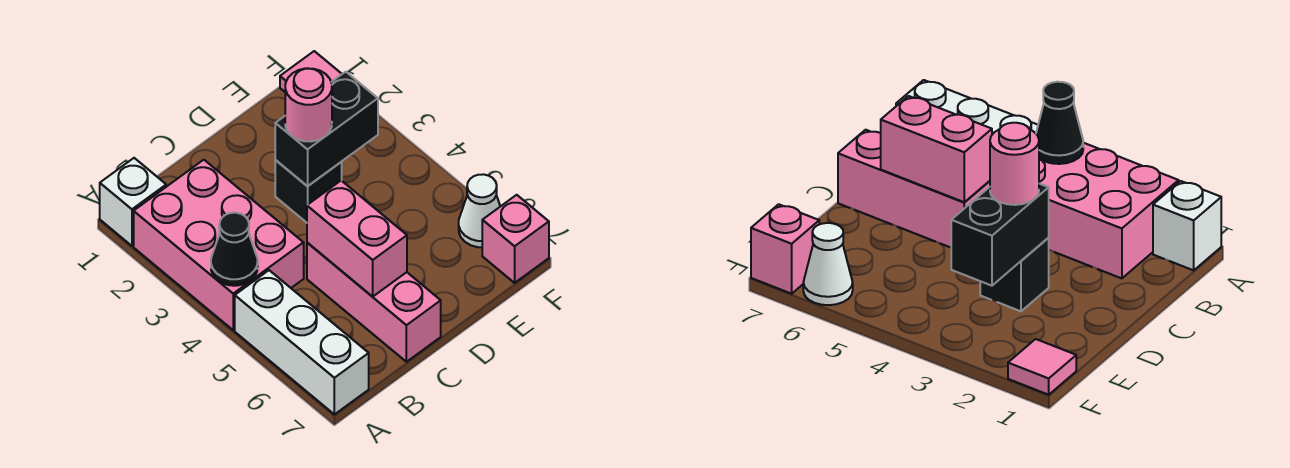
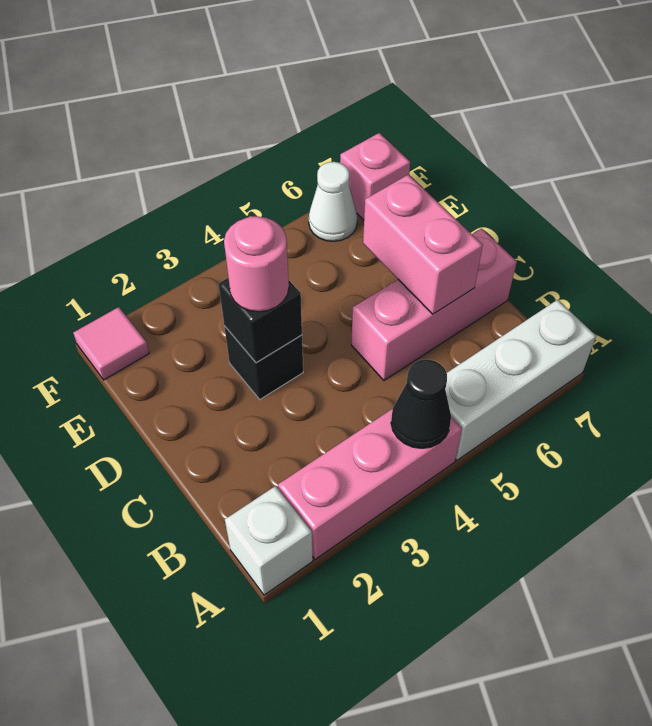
pink 2x3 brick [134,160,304,330] -> pink 1x3 brick [278,409,462,559]
pink 1x2 brick [307,181,407,297] -> pink 1x2 brick turned to [363,175,483,314]
black 1x2 brick [275,72,378,186] -> black 1x1 brick [218,278,302,363]

